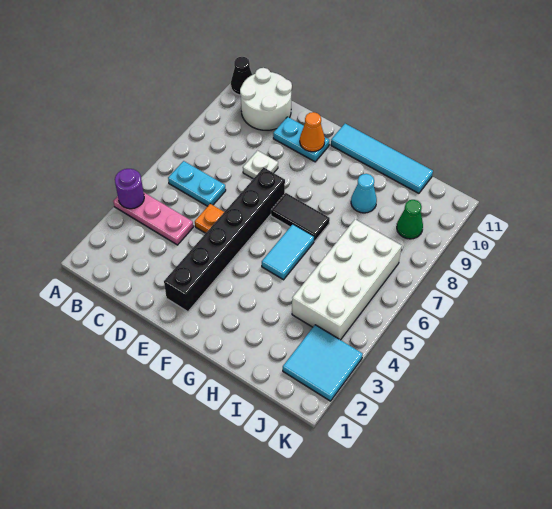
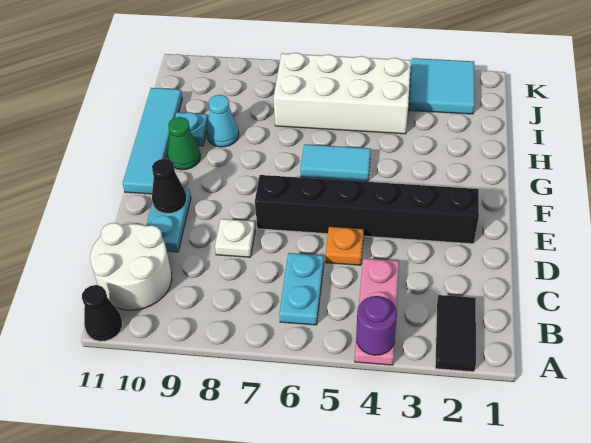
orange 1x1 cone [300,112,325,152] -> black 1x1 cone [152,159,187,214]
black 1x2 tile [271,193,330,241] -> black 1x2 tile moved to [435,295,476,372]
none -> cyan 1x1 plate [175,112,208,146]
green 1x1 cone [397,200,423,239] -> green 1x1 cone moved to [168,117,200,170]

